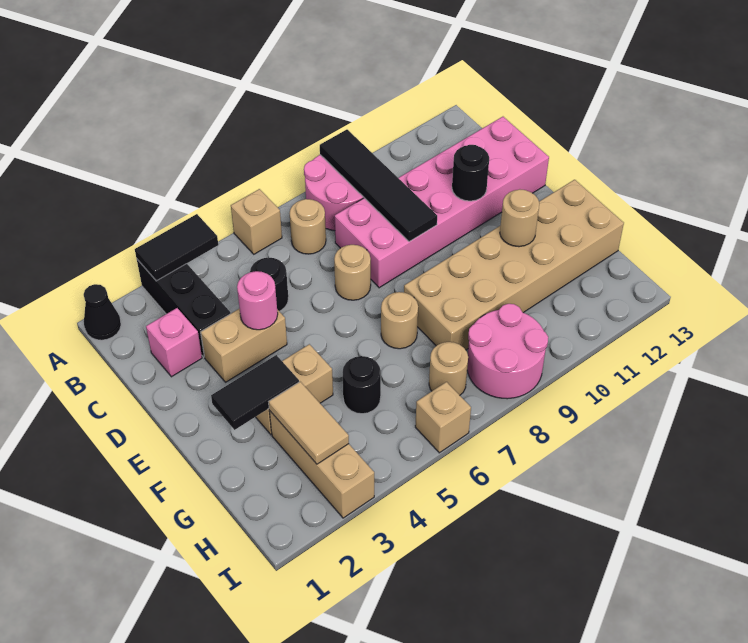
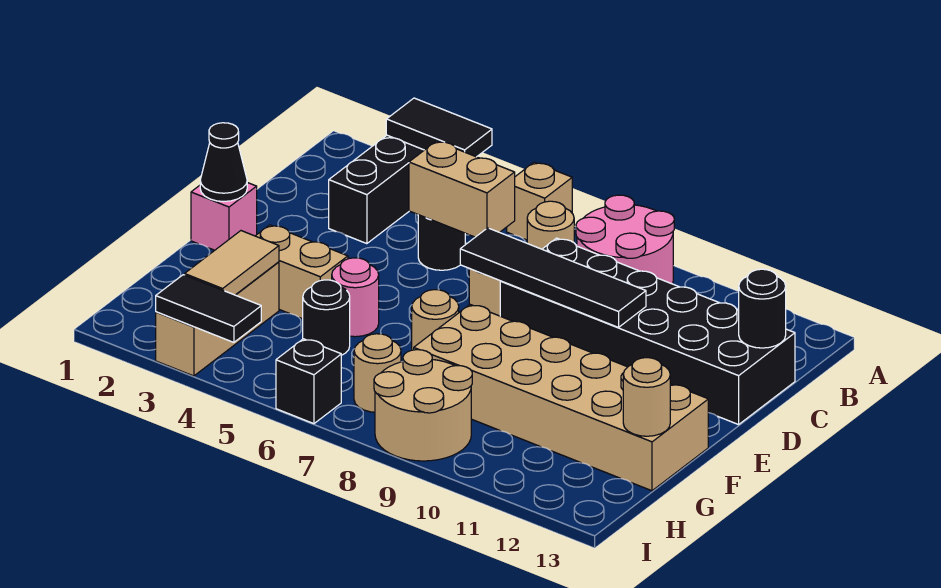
black 1x1 cone [84,284,121,340] -> black 1x1 cone moved to [200,123,247,201]
black 1x4 tile [320,130,437,242] -> black 1x4 tile turned to [460,228,646,327]
pink 1x1 brick [146,308,202,377] -> pink 1x1 brick moved to [191,183,257,250]
pink 2x6 brick [335,117,549,288] -> black 2x6 brick [500,238,795,425]
tan 1x2 brick [201,309,287,382] -> tan 1x2 brick moved to [409,141,515,237]
pink 1x1 round brick [237,271,278,330] -> pink 1x1 round brick moved to [332,258,379,337]
black 1x1 round brick [452,145,489,201] -> black 1x1 round brick moved to [739,269,786,348]
black 1x2 tile [211,355,299,430] -> black 1x2 tile moved to [156,275,261,342]
tan 1x1 round brick [500,189,539,247] -> tan 1x1 round brick moved to [623,358,670,436]
pink 2x2 round brick [467,304,548,399] -> tan 2x2 round brick [374,350,472,461]
tan 1x1 brick [415,382,471,453] -> black 1x1 brick [276,339,341,424]

